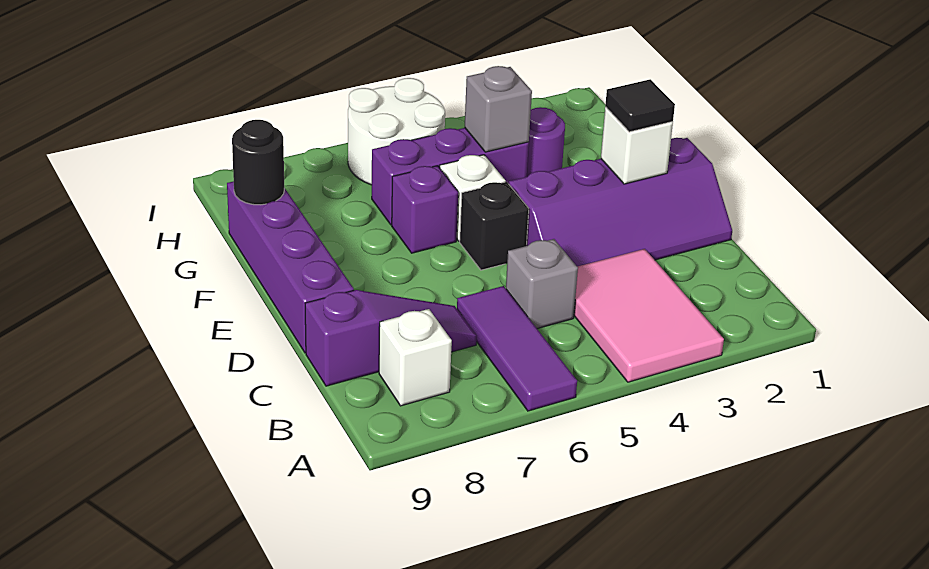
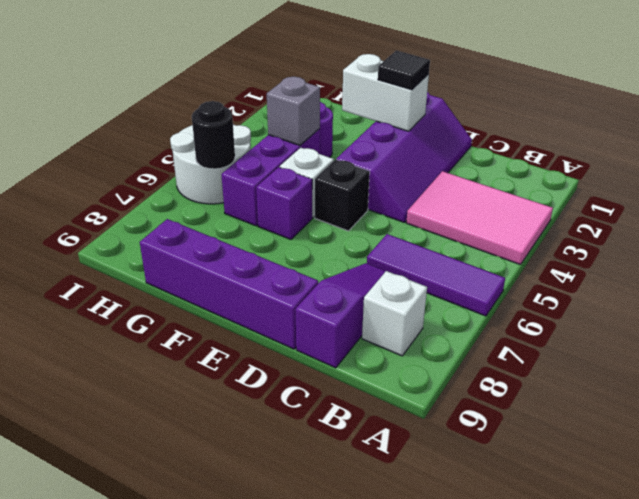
grey 1x1 brick [506,239,578,329] -> none
white 1x1 brick [601,107,673,184] -> white 1x2 brick [342,54,429,131]
black 1x1 round brick [232,120,284,205] -> black 1x1 round brick moved to [192,101,235,169]

